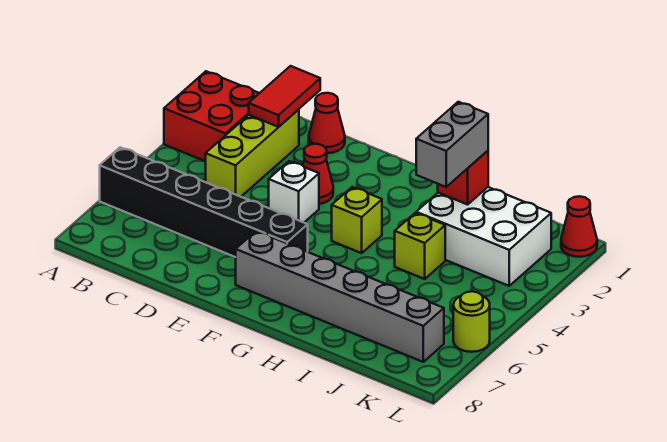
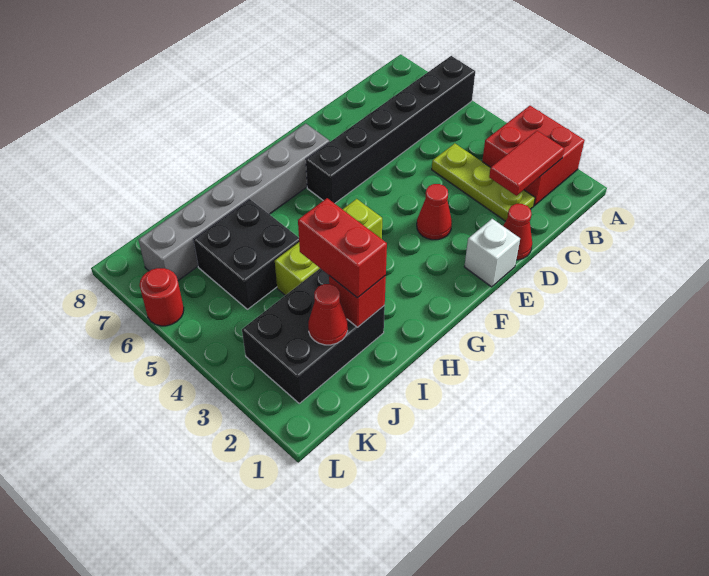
red 1x2 tile [249,66,320,127] -> red 1x2 tile turned to [489,131,564,196]
lime 1x3 brick [205,109,299,197] -> lime 1x3 plate [432,143,535,221]
white 1x1 brick [269,161,319,222] -> white 1x1 brick moved to [464,219,520,287]
white 2x3 brick [416,187,551,286] -> black 2x3 brick [242,268,385,403]
grey 1x2 brick [416,102,488,187] -> red 1x2 brick [298,198,387,298]
none -> black 2x2 brick [193,199,299,309]
red 1x1 cone [561,196,597,257] -> red 1x1 cone moved to [308,284,348,345]
lime 1x1 round brick [453,291,490,352] -> red 1x1 round brick [140,268,184,326]

